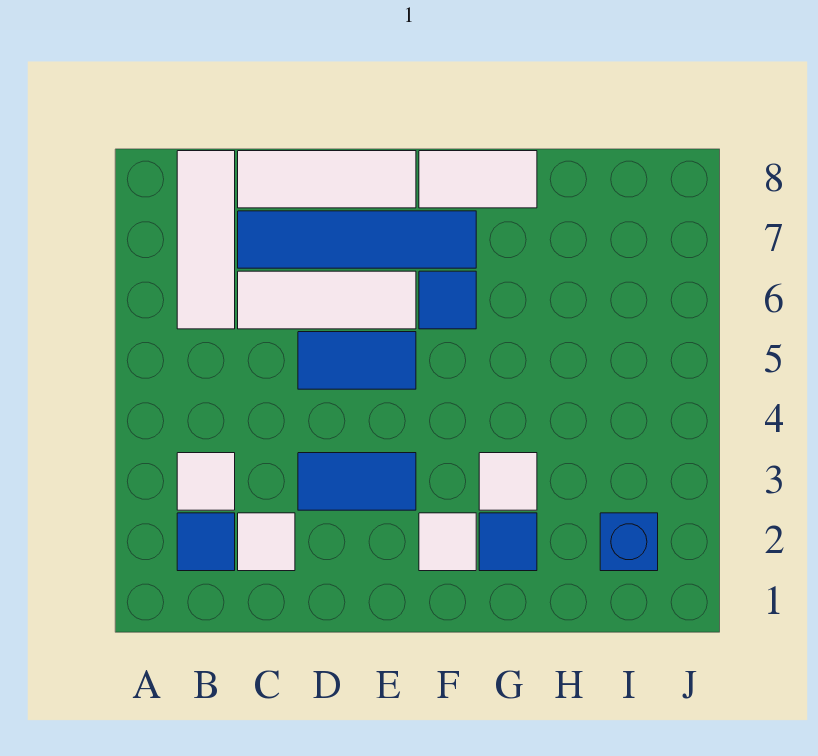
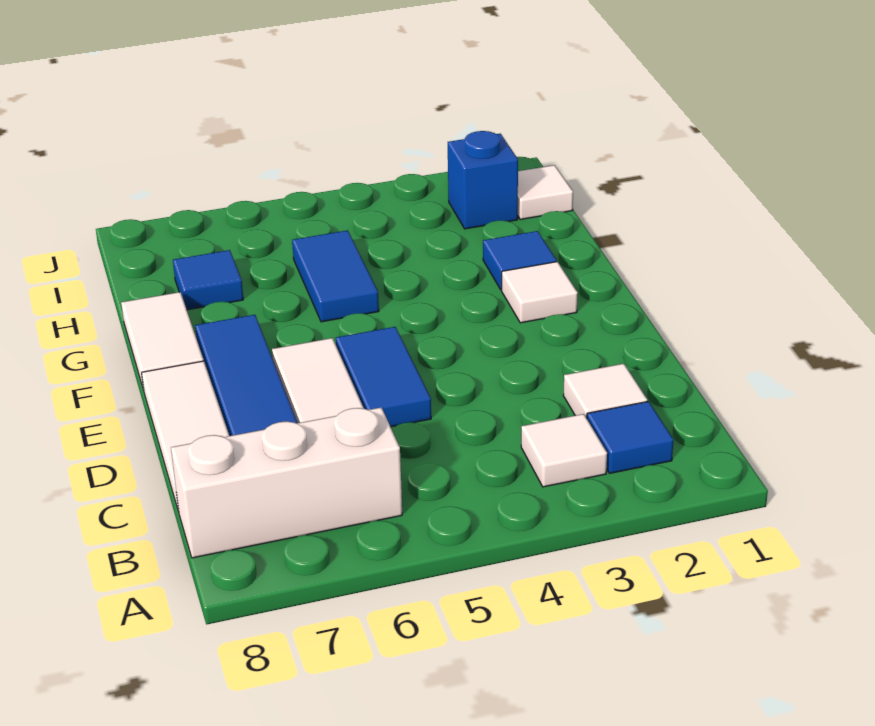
white 1x3 tile [177,151,235,329] -> white 1x3 brick [171,407,402,558]
blue 1x2 tile [298,453,416,510] -> blue 1x2 tile moved to [292,230,379,322]
blue 1x1 tile [419,271,476,329] -> blue 1x1 tile moved to [173,250,243,310]
white 1x1 tile [479,453,537,510] -> white 1x1 tile moved to [518,165,573,219]

